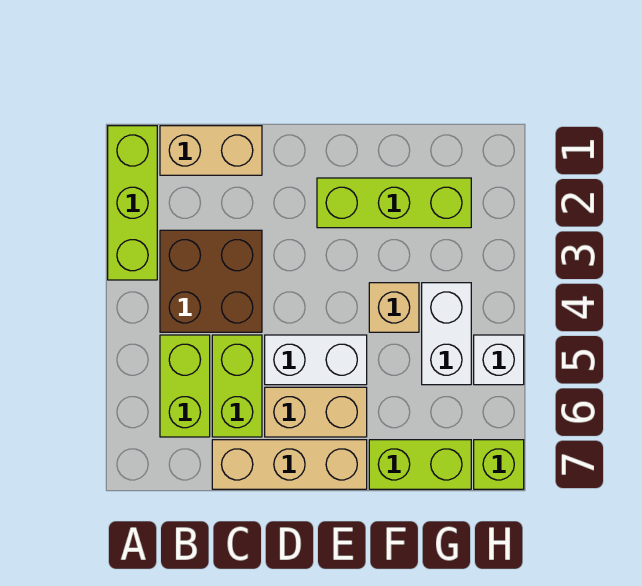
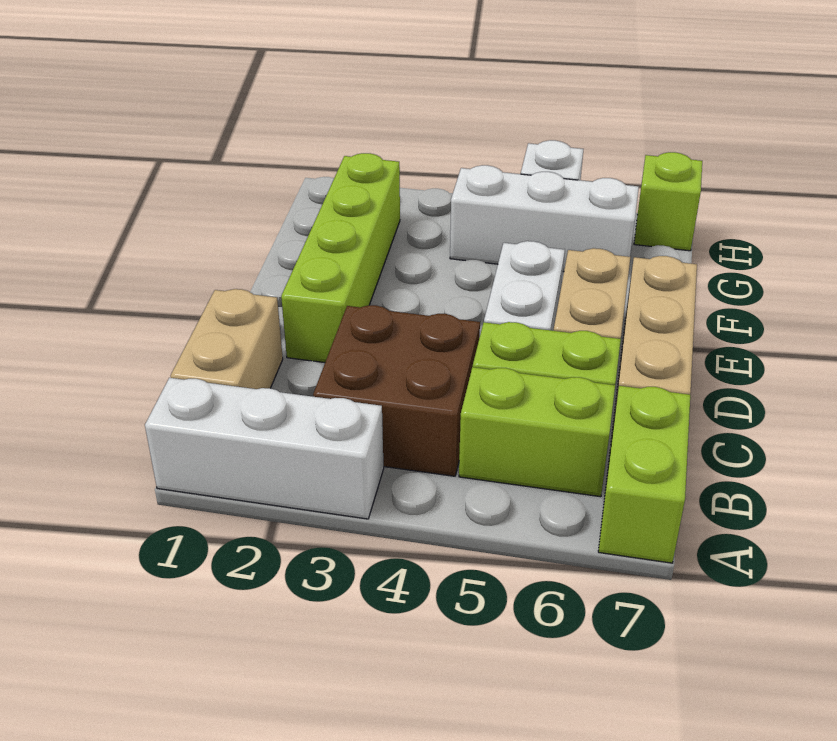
lime 1x3 brick [108,126,157,280] -> white 1x3 brick [145,378,384,519]
lime 1x3 brick [317,178,471,228] -> lime 1x4 brick [281,153,400,363]
tan 1x1 brick [369,283,419,332] -> none
lime 1x2 brick [369,440,471,489] -> lime 1x2 brick moved to [598,386,690,563]
white 1x2 brick [422,283,471,385] -> white 1x3 brick [450,165,639,272]

